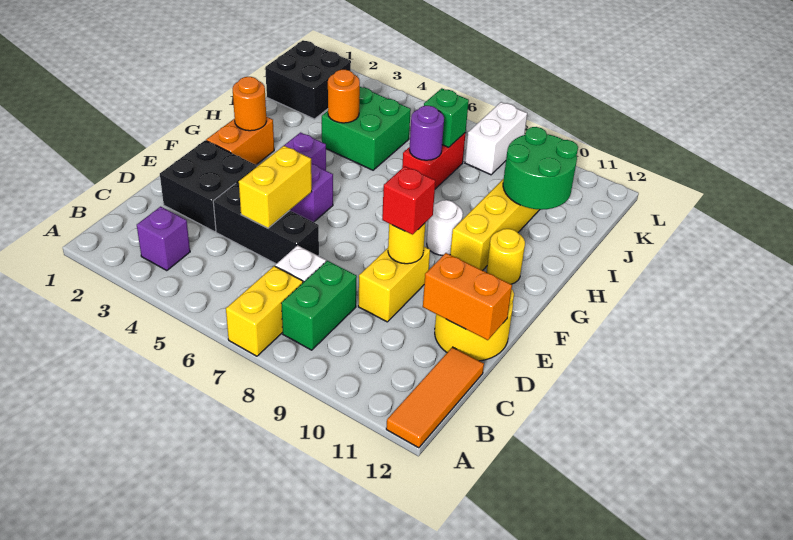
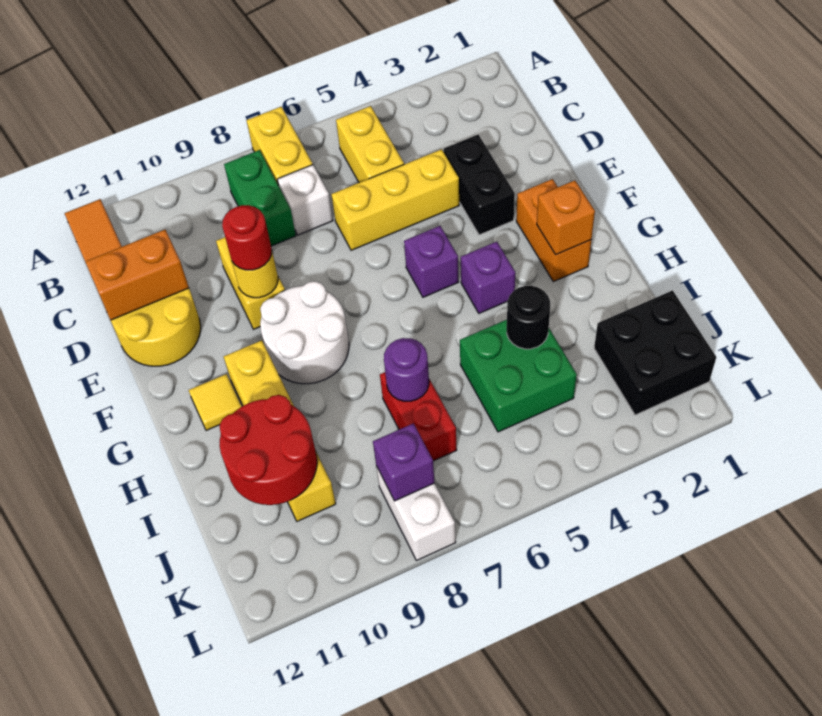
purple 1x1 brick [137,207,190,271] -> purple 1x1 brick moved to [373,424,434,501]
black 2x2 brick [160,140,257,232] -> black 1x2 brick [444,135,515,235]
black 1x3 brick [213,184,319,264] -> yellow 1x3 brick [331,149,459,250]
yellow 1x2 brick [239,146,312,228] -> yellow 1x2 brick moved to [336,106,404,183]
red 1x1 brick [382,166,435,235] -> red 1x1 round brick [222,205,272,270]
orange 1x1 round brick [232,77,266,131] -> orange 1x1 brick [537,180,595,255]
white 1x1 round brick [427,200,463,255] -> white 2x2 round brick [260,281,349,384]
yellow 1x1 round brick [487,229,525,284] -> yellow 1x1 tile [189,374,242,431]
orange 1x1 round brick [328,70,360,123] -> black 1x1 round brick [507,286,550,349]
green 2x2 round brick [503,127,578,210] -> red 2x2 round brick [220,395,317,505]
green 1x1 brick [424,88,469,147] -> none

